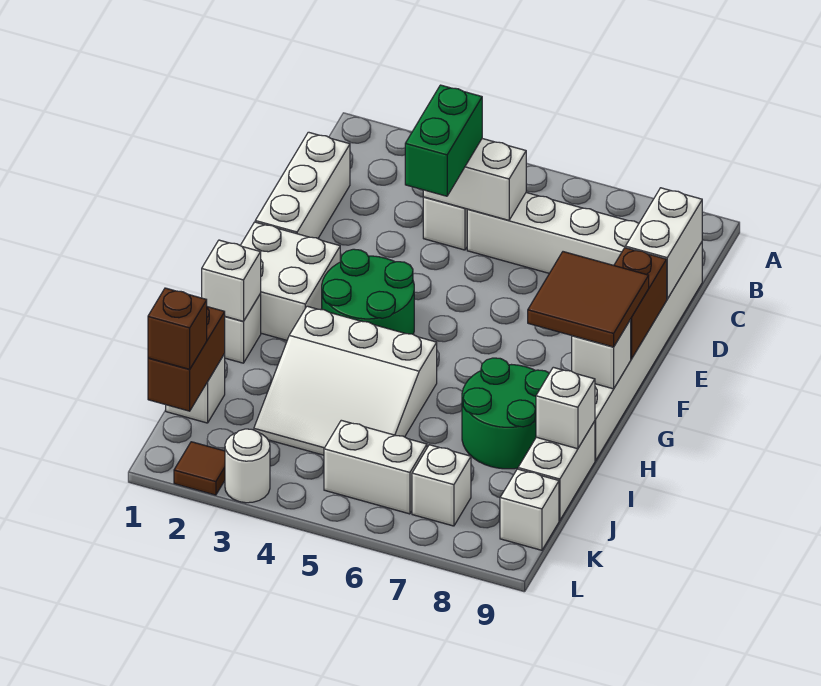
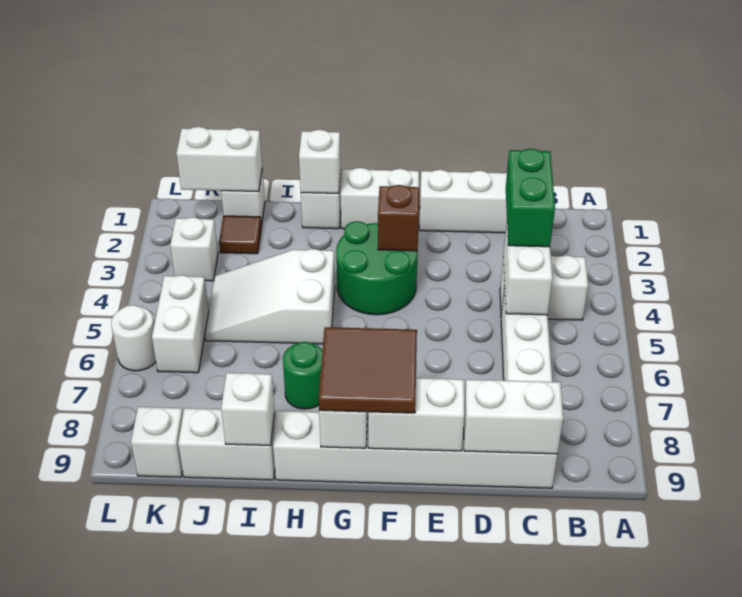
green 1x2 brick [405,85,482,196] -> green 1x2 brick turned to [506,149,555,247]
brown 1x2 brick [614,248,667,359] -> white 1x2 brick [368,378,464,451]
white 2x2 brick [240,222,340,340] -> white 1x2 brick [341,168,419,229]
white 3x3 slope [254,306,437,455] -> white 2x3 slope [205,249,335,344]
green 2x2 round brick [462,358,549,469] -> green 1x1 round brick [283,342,323,409]
brown 1x2 brick [148,307,225,411] -> white 1x2 brick [176,127,262,192]
brown 1x1 brick [148,288,207,369] -> brown 1x1 brick moved to [378,185,419,251]
white 1x1 brick [412,445,471,526] -> white 1x1 brick moved to [170,217,218,281]
brown 1x1 tile [174,442,225,495] -> brown 1x1 tile moved to [219,216,261,254]
white 1x1 round brick [225,429,270,503] -> white 1x1 round brick moved to [111,305,156,371]

